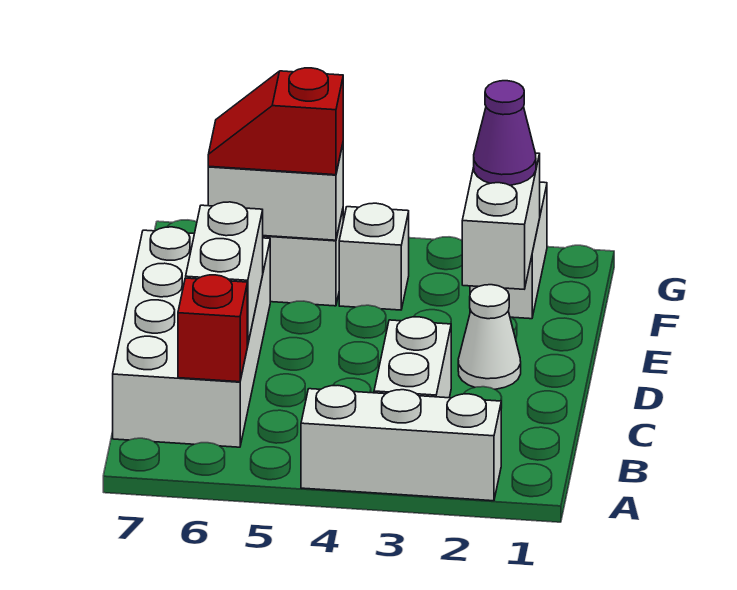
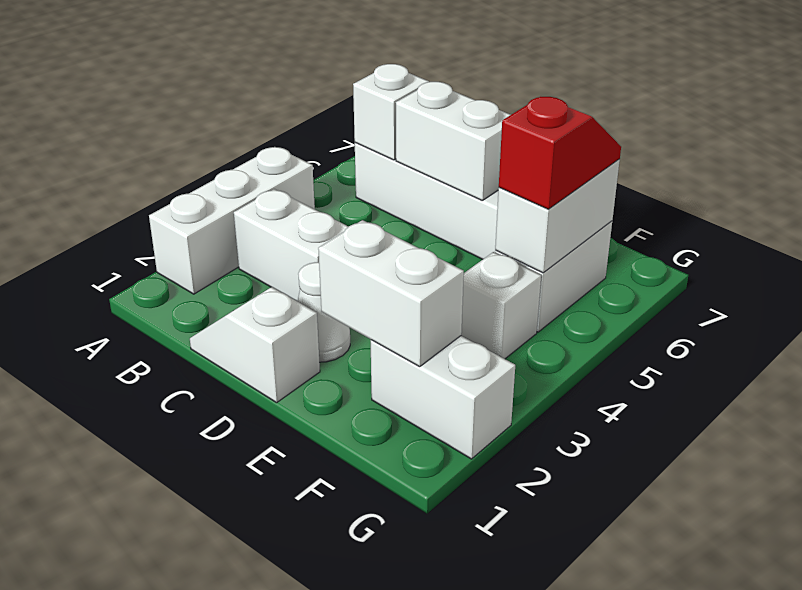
red 1x1 brick [178,275,247,382] -> white 1x1 brick [353,64,429,160]
none -> white 1x2 slope [190,287,320,403]
purple 1x1 cone [474,81,536,185] -> none

